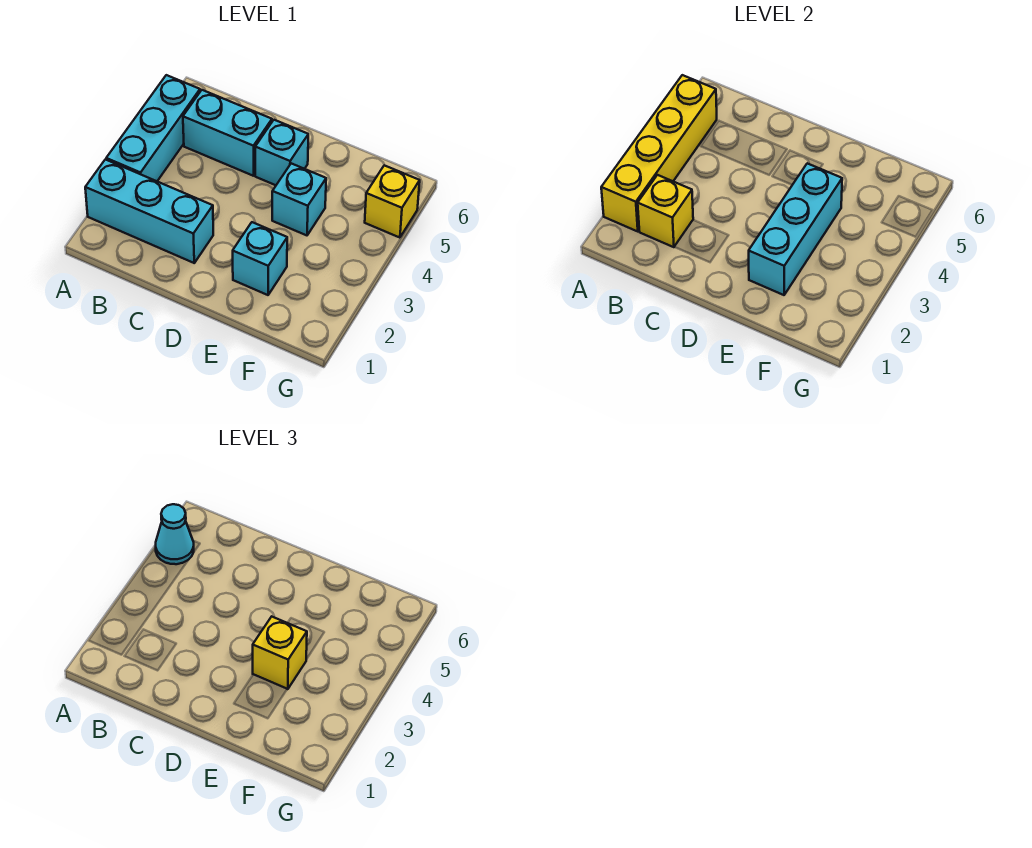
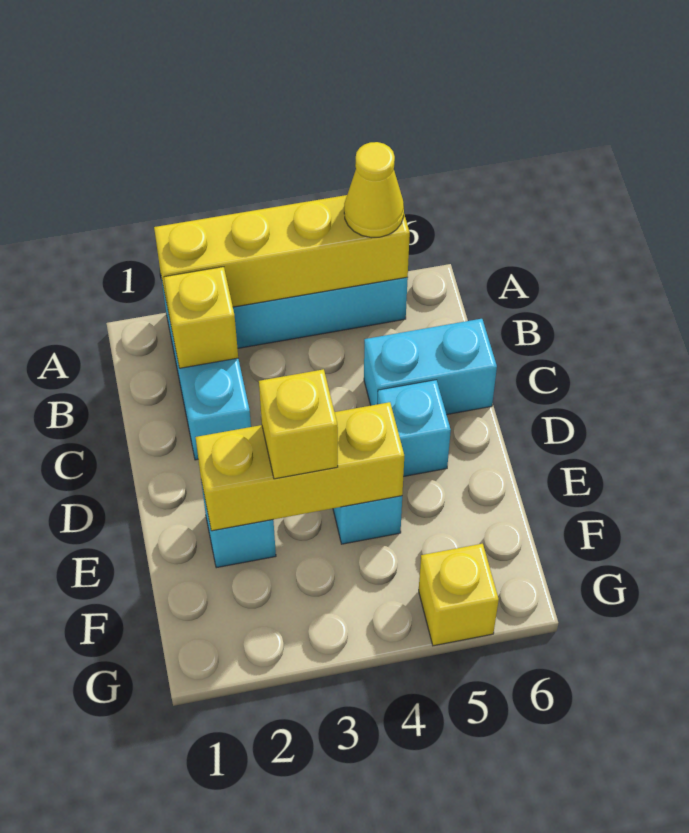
cyan 1x1 cone [156,504,194,564] -> yellow 1x1 cone [344,142,404,238]
cyan 1x2 brick [183,90,272,176] -> cyan 1x2 brick turned to [364,319,497,415]
cyan 1x3 brick [749,163,842,295] -> yellow 1x3 brick [196,402,404,531]

